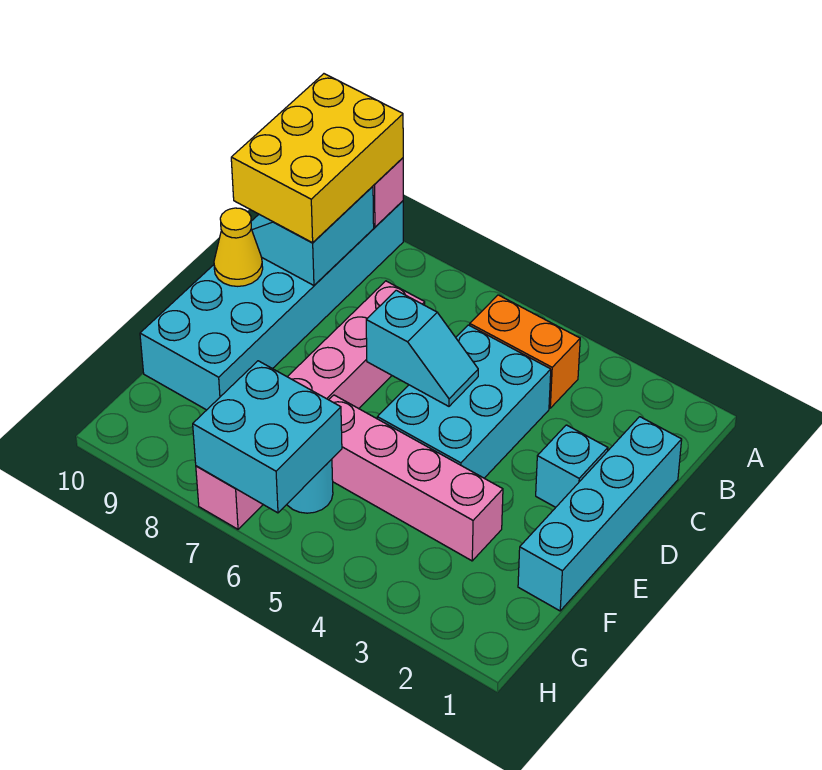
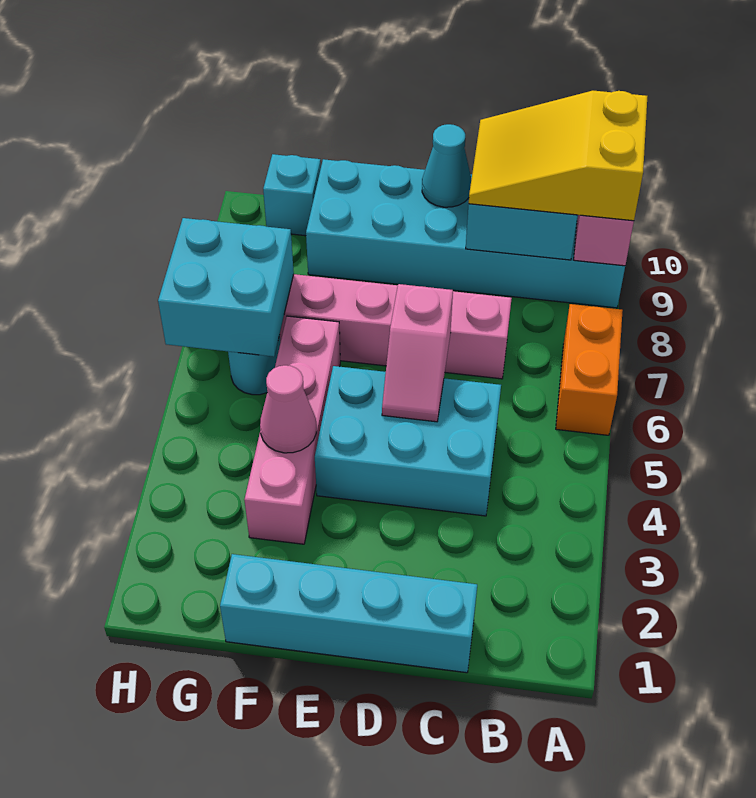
yellow 2x3 brick [231,74,403,243] -> yellow 2x3 slope [469,91,647,221]
orange 1x2 brick [470,295,580,408] -> orange 1x2 brick moved to [556,304,623,435]
cyan 1x1 brick [536,425,608,507] -> cyan 1x1 brick moved to [263,154,321,236]
cyan 1x2 slope [366,290,478,406] -> pink 1x2 slope [382,284,453,422]
yellow 1x1 cone [214,208,263,286] -> cyan 1x1 cone [422,124,471,207]
none -> pink 1x1 cone [260,365,316,453]

